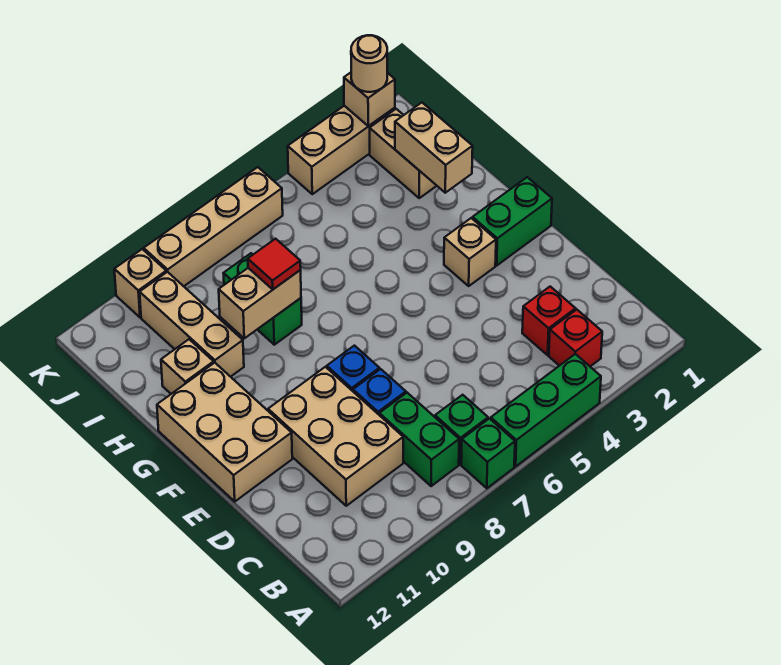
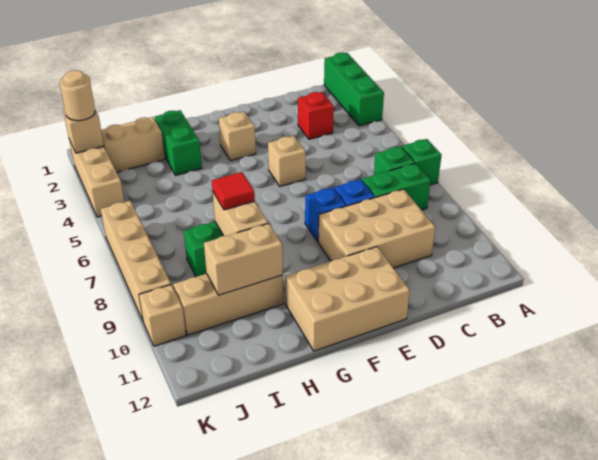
green 1x3 brick [491,354,601,466] -> green 1x3 brick moved to [324,53,384,126]
red 1x1 brick [549,310,602,366] -> none
green 1x2 brick [473,177,552,265] -> green 1x2 brick moved to [154,110,202,175]
tan 1x2 brick [395,103,473,193] -> tan 1x2 brick moved to [204,223,283,295]
tan 1x1 brick [161,339,214,394] -> tan 1x1 brick moved to [268,136,306,186]

